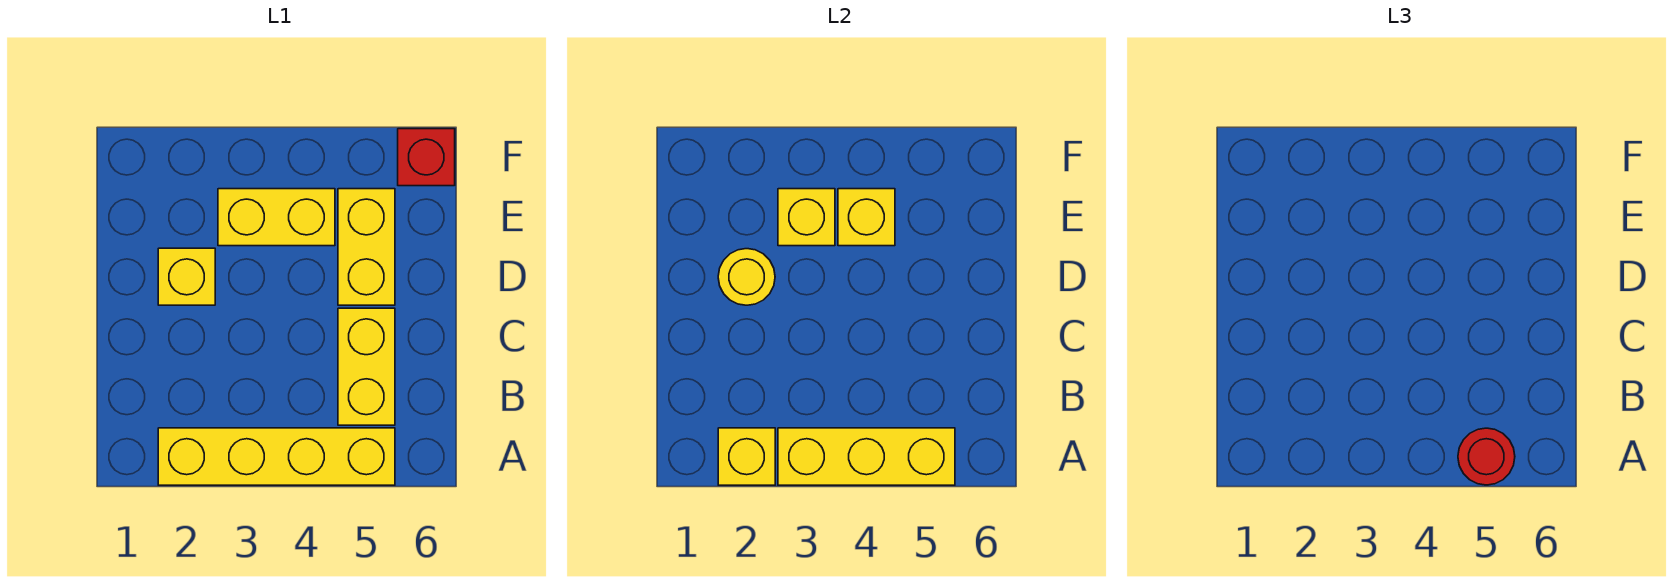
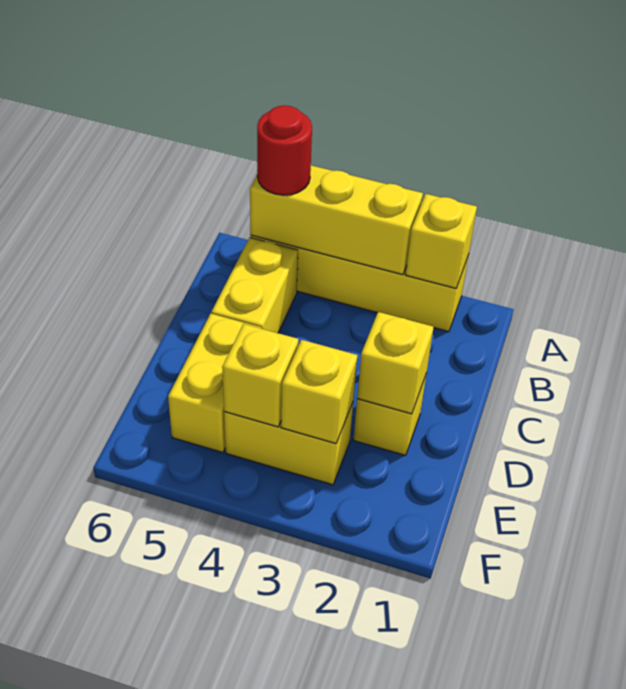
yellow 1x1 round brick [718,249,775,305] -> yellow 1x1 brick [357,312,434,414]
red 1x1 brick [398,129,455,186] -> none

